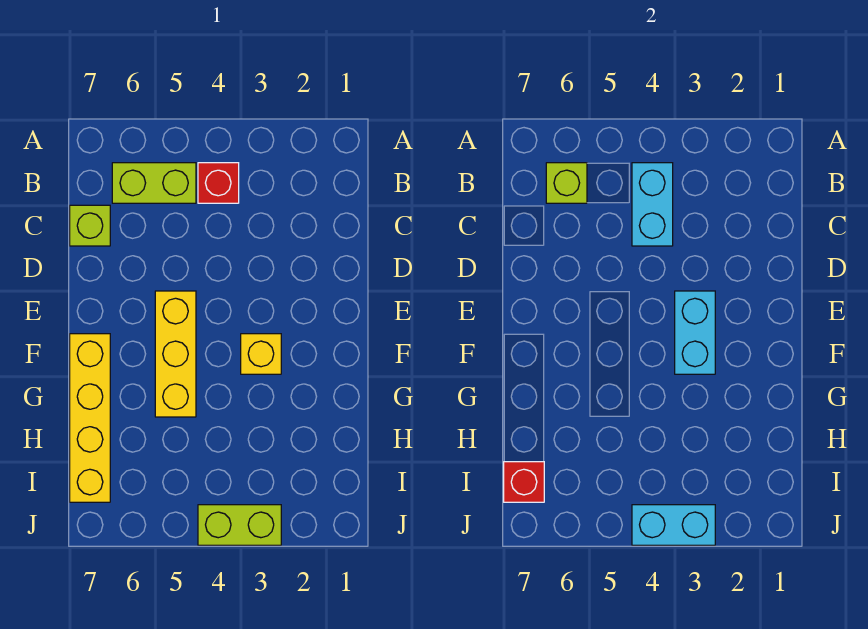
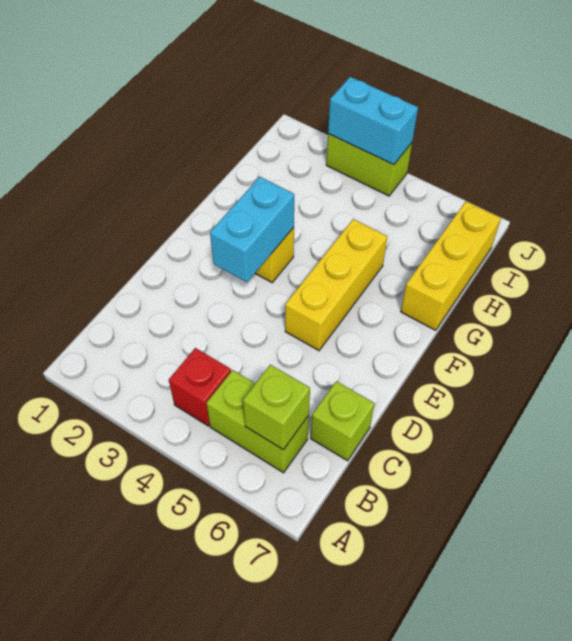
cyan 1x2 brick [632,163,673,246] -> none
yellow 1x4 brick [70,334,110,502] -> yellow 1x3 brick [401,201,501,330]
red 1x1 brick [504,462,544,502] -> none

